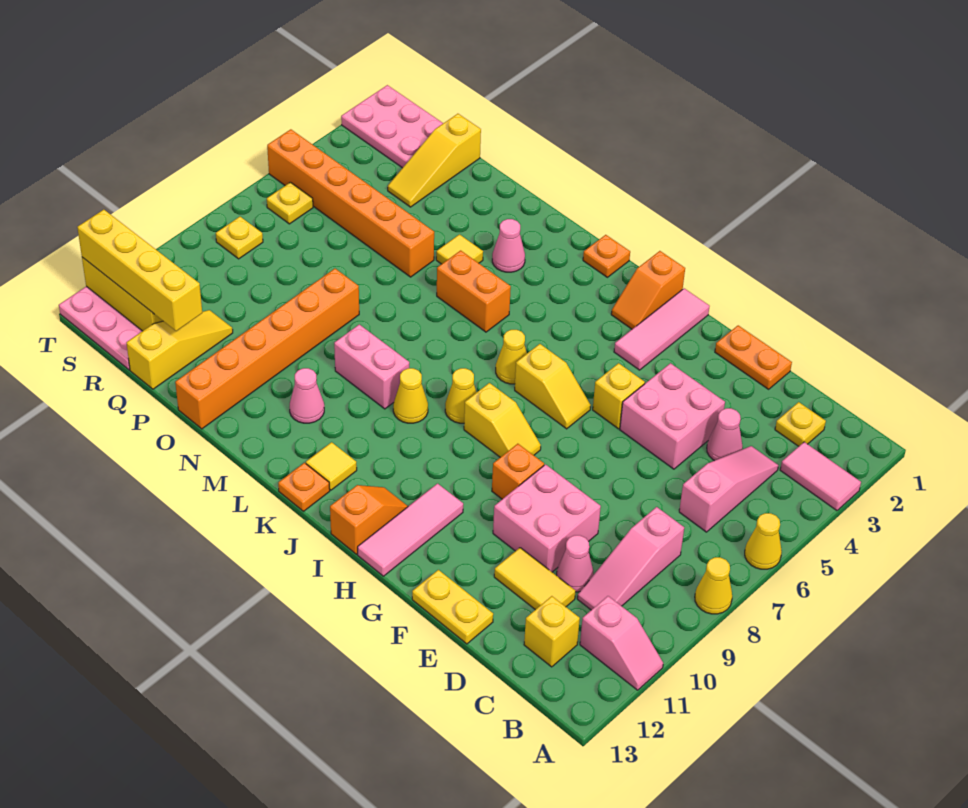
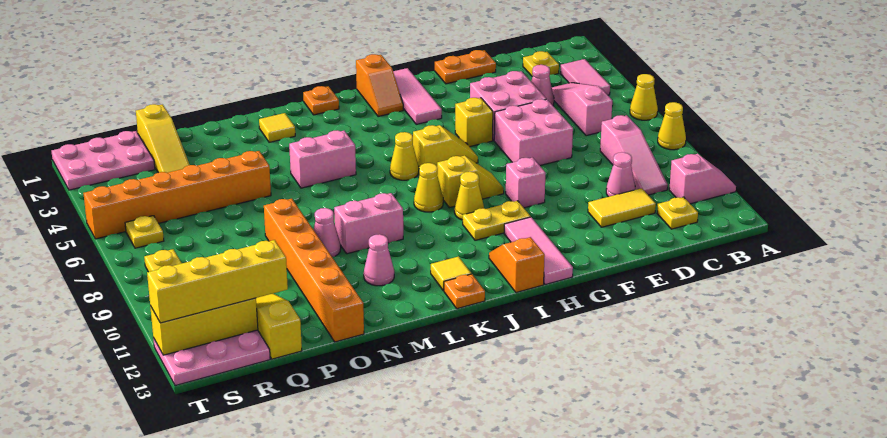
pink 1x2 tile [780,442,861,511] -> pink 1x2 tile turned to [560,59,610,95]
yellow 1x1 brick [524,596,580,667] -> yellow 1x1 plate [657,197,698,229]
pink 2x2 brick [493,464,601,572] -> pink 2x2 brick moved to [494,99,573,166]
yellow 1x2 plate [412,570,493,644] -> yellow 1x2 plate moved to [463,201,531,240]
orange 1x1 brick [492,444,544,499] -> pink 1x1 brick [506,158,546,208]
yellow 1x1 cone [393,368,428,423] -> yellow 1x1 cone moved to [455,172,484,220]
orange 1x2 brick [437,250,511,332] -> pink 1x2 brick [289,130,356,188]
pink 1x1 cone [492,219,525,272] -> pink 1x1 cone moved to [314,208,341,257]
yellow 1x1 tile [436,234,483,264] -> yellow 1x1 tile moved to [259,113,295,142]

